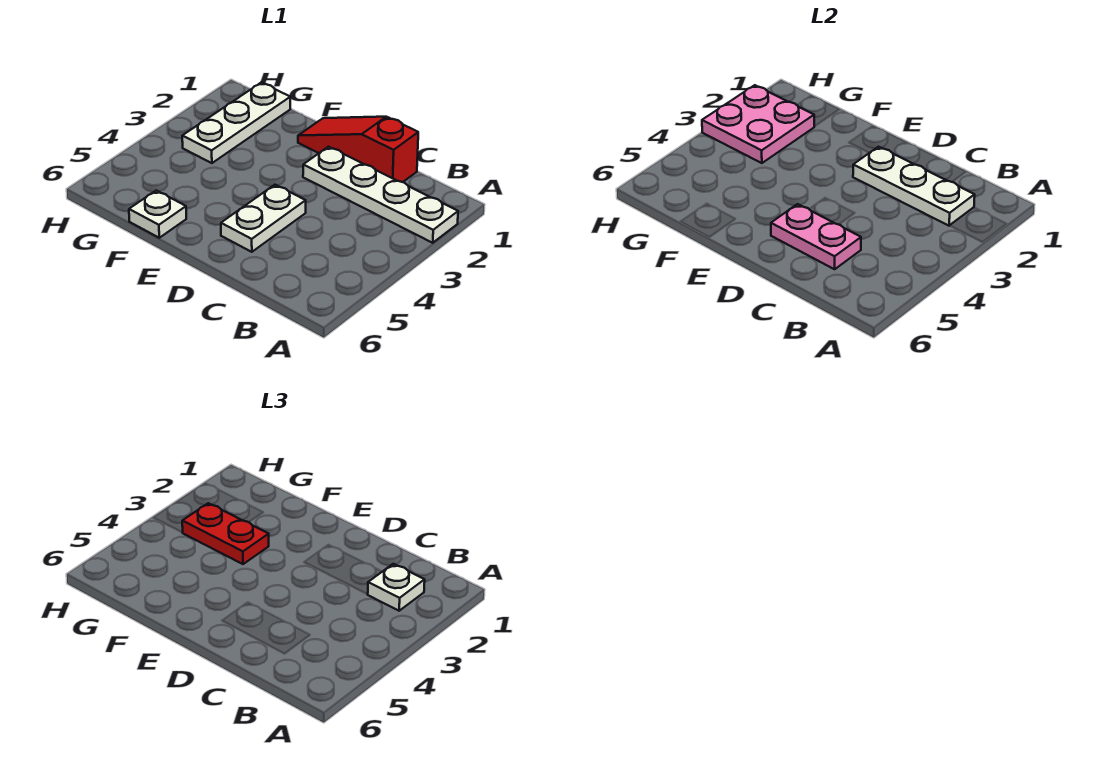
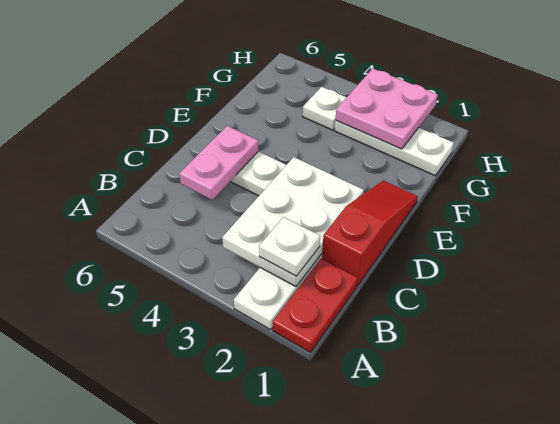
white 1x3 plate [853,147,975,226] -> white 2x3 plate [222,157,364,286]
red 1x2 plate [182,503,269,564] -> red 1x2 plate moved to [273,259,358,352]
white 1x1 plate [129,190,186,238] -> white 1x1 plate moved to [303,87,347,130]

